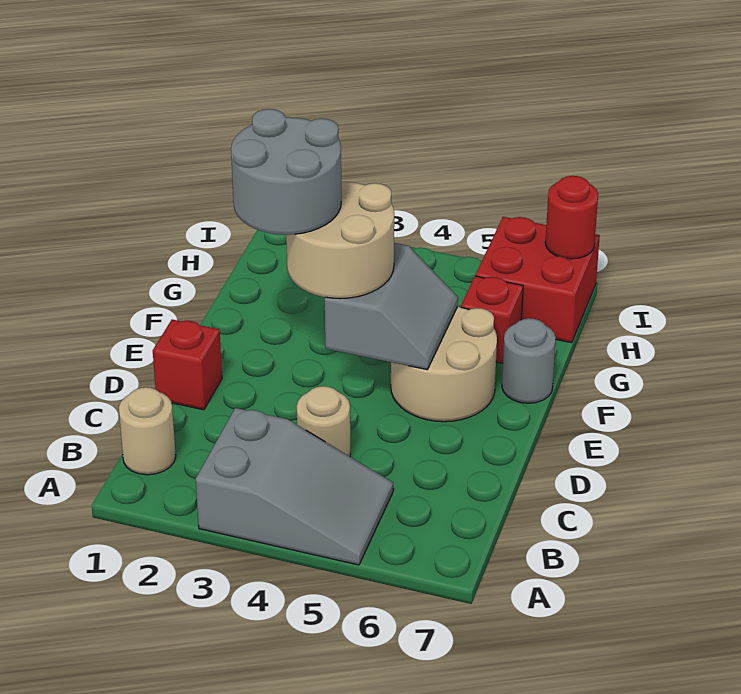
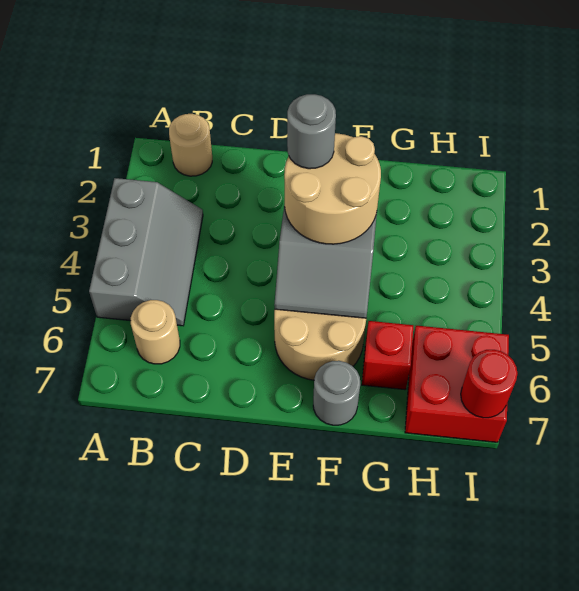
grey 2x3 slope [196,408,393,565] -> grey 2x3 slope turned to [89,178,203,326]
tan 1x1 round brick [297,386,350,456] -> tan 1x1 round brick moved to [131,300,180,364]
red 1x1 brick [153,320,222,410] -> none
grey 2x2 round brick [231,109,341,235] -> grey 1x1 round brick [287,94,336,169]

